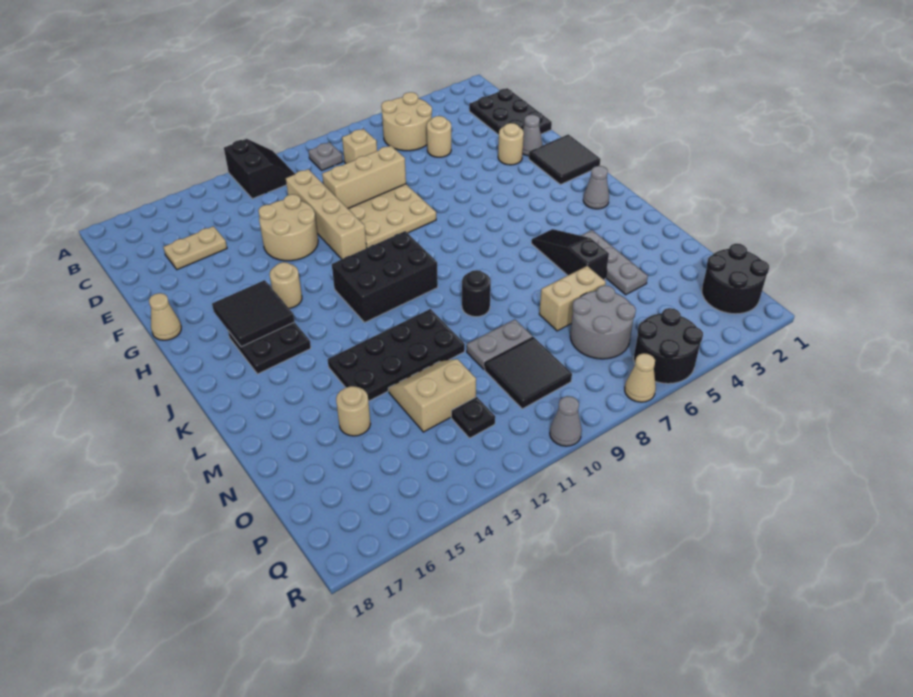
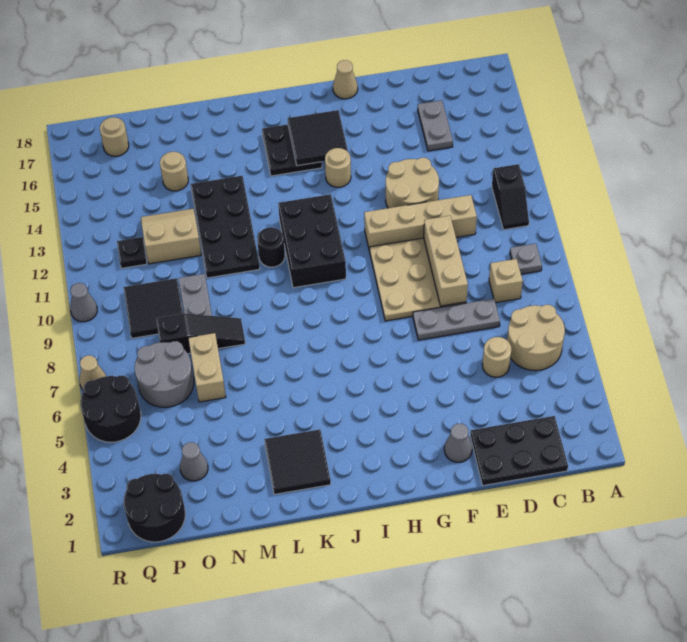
black 2x2 slope [224,139,295,199] -> black 1x2 slope [492,164,529,230]
tan 1x2 plate [163,226,227,270] -> grey 1x2 plate [418,100,453,151]
tan 1x1 round brick [498,123,524,165] -> tan 1x1 round brick moved to [100,117,129,156]
black 2x2 tile [529,134,600,185] -> black 2x2 tile moved to [264,429,331,494]
grey 1x1 cone [583,166,609,209] -> grey 1x1 cone moved to [180,442,208,481]
black 1x3 slope [531,229,609,280] -> black 1x3 slope moved to [156,313,245,354]
grey 1x3 plate [581,230,648,295] -> grey 1x3 plate moved to [413,299,500,340]
black 1x1 round brick [462,270,491,317] -> black 1x1 round brick moved to [257,227,285,267]
tan 2x2 slope [388,359,476,432] -> tan 2x2 slope turned to [141,209,201,264]

